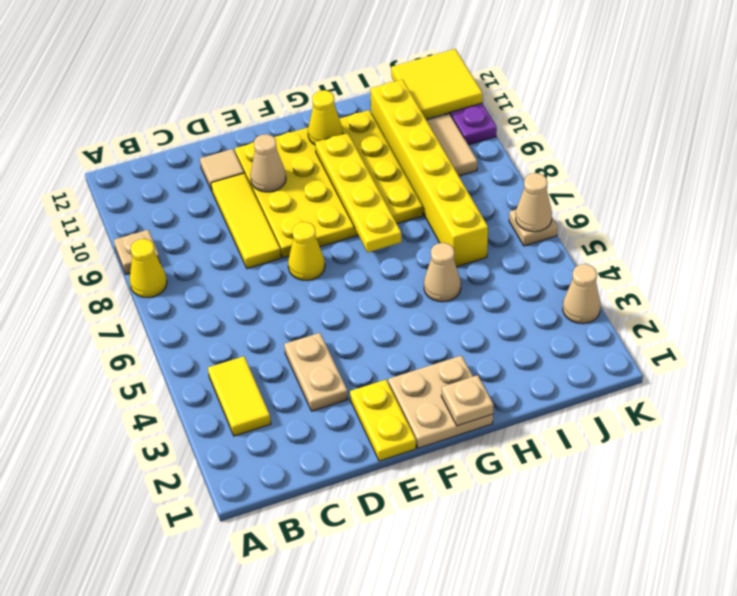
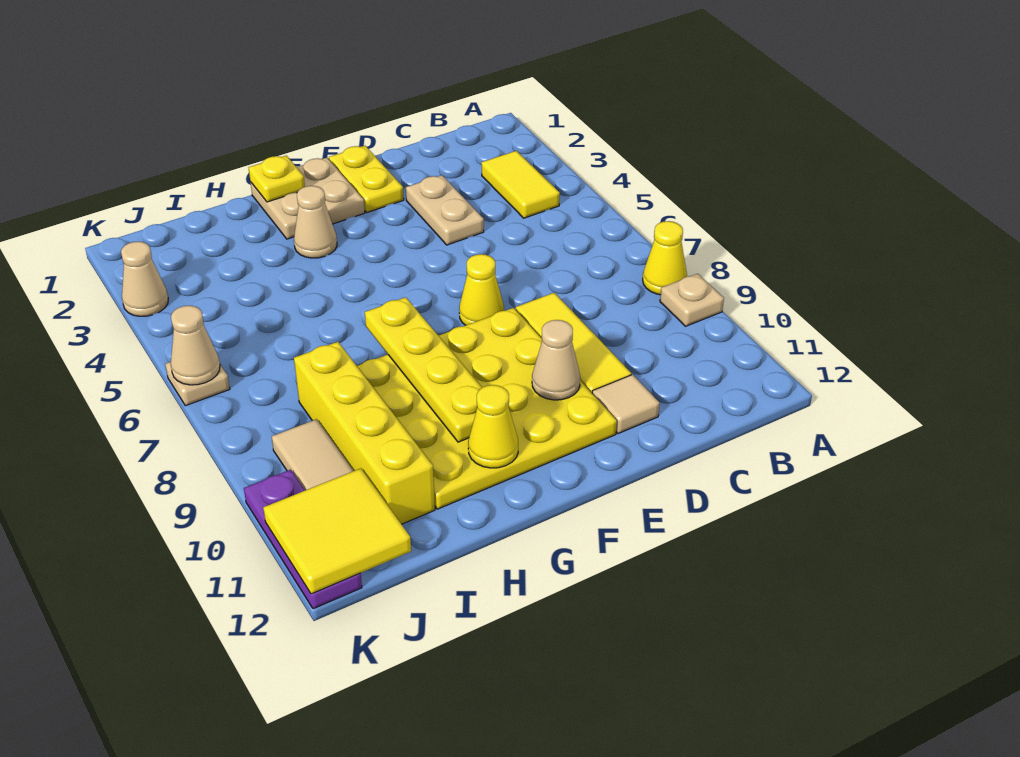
tan 1x1 plate [441,375,494,426] -> yellow 1x1 plate [249,155,305,202]
tan 1x1 cone [424,243,461,302] -> tan 1x1 cone moved to [294,186,337,258]
yellow 1x6 brick [370,79,488,267] -> yellow 1x4 brick [294,342,435,524]

